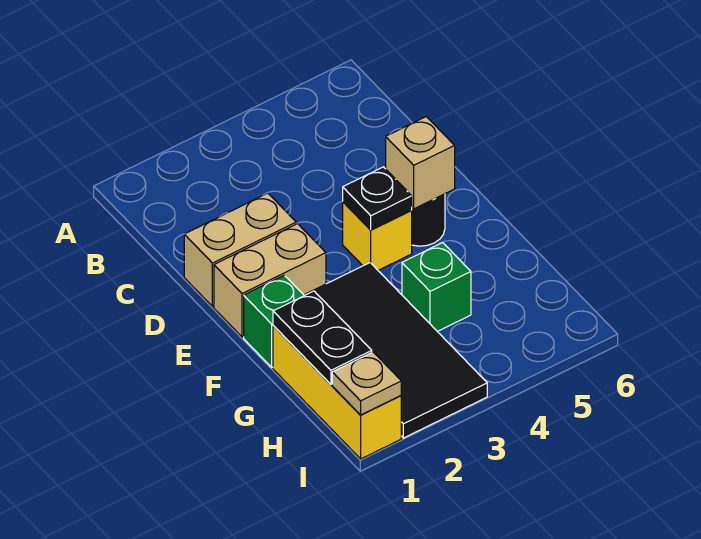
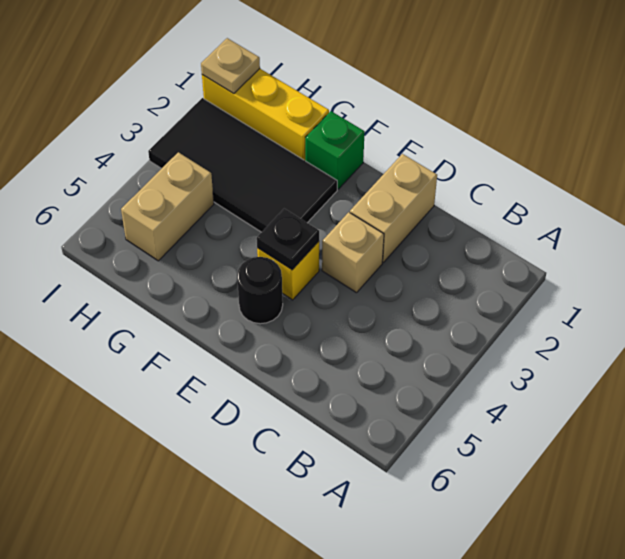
tan 1x2 brick [214,224,326,337] -> tan 1x2 brick moved to [121,152,214,261]
tan 1x1 brick [386,117,455,209] -> tan 1x1 brick moved to [322,212,384,293]
black 1x2 plate [273,291,372,384] -> none
green 1x1 brick [402,243,471,331] -> none

